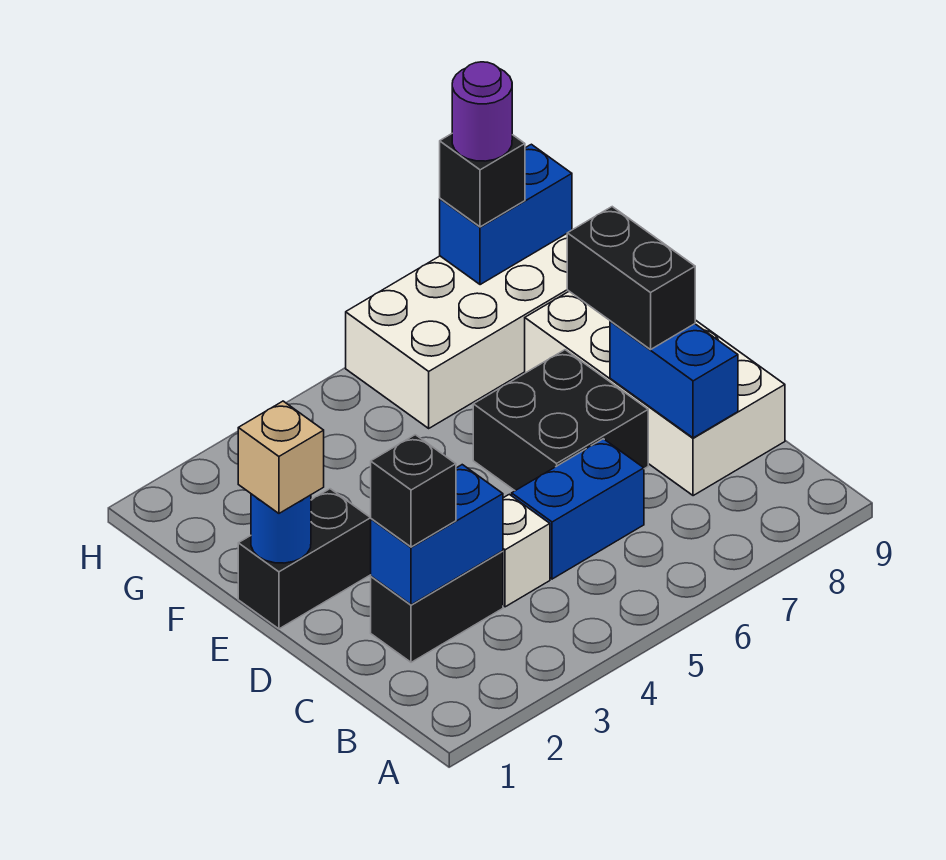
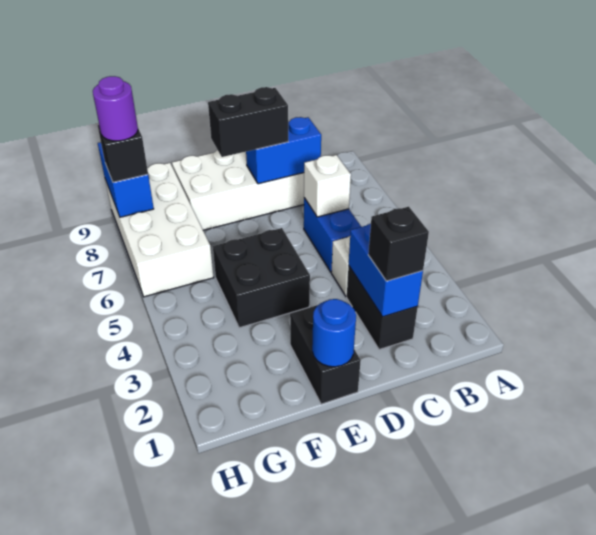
none -> white 1x1 brick [304,155,351,217]
black 2x2 brick [473,350,648,491] -> black 2x2 brick moved to [213,228,310,328]
tan 1x1 brick [238,401,324,513] -> none

